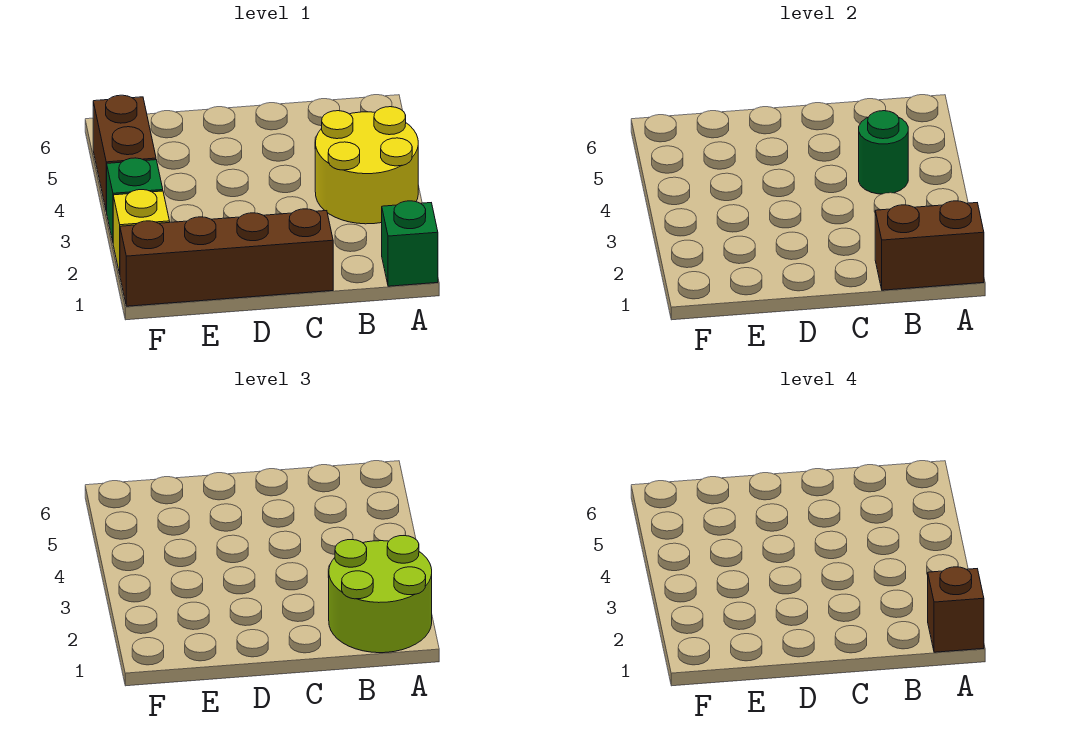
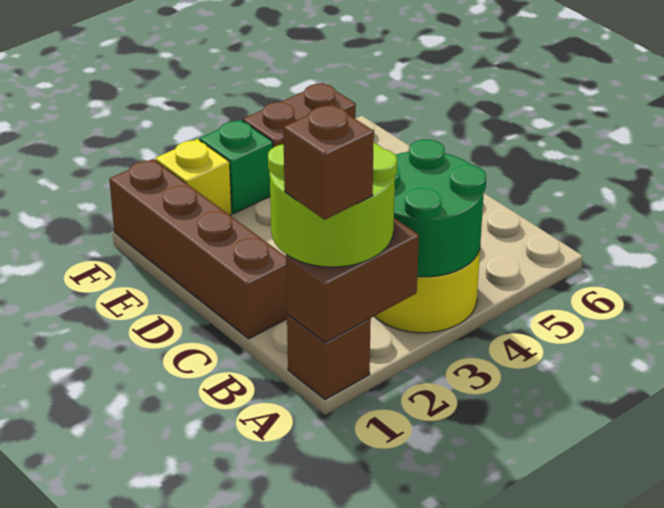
green 1x1 brick [382,201,438,286] -> brown 1x1 brick [287,314,371,400]
brown 1x2 brick [875,201,984,290] -> brown 1x2 brick turned to [286,218,419,343]
green 1x1 round brick [859,111,908,194] -> green 2x2 round brick [394,139,486,277]

